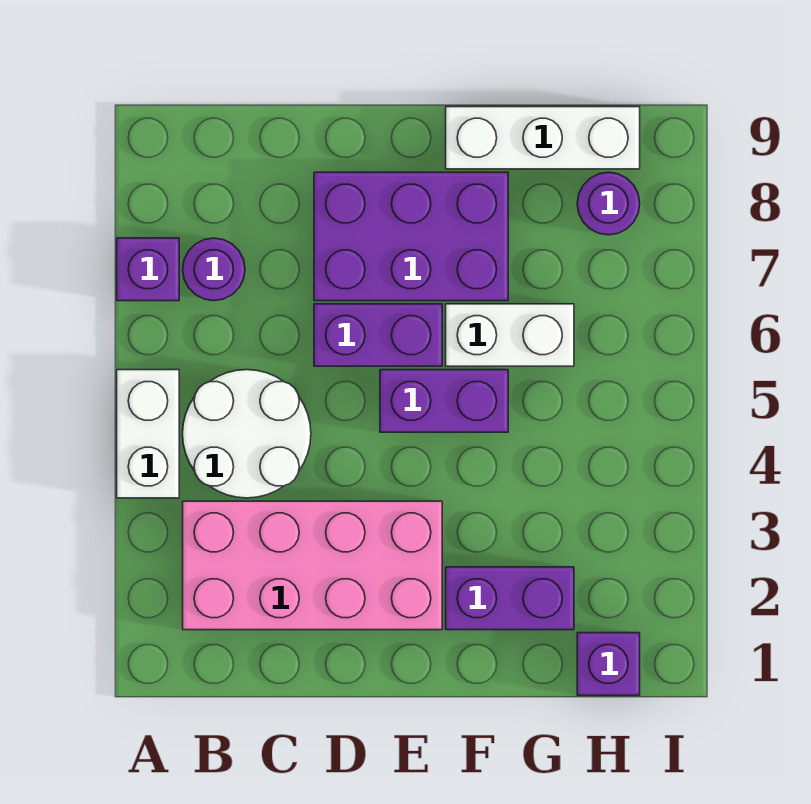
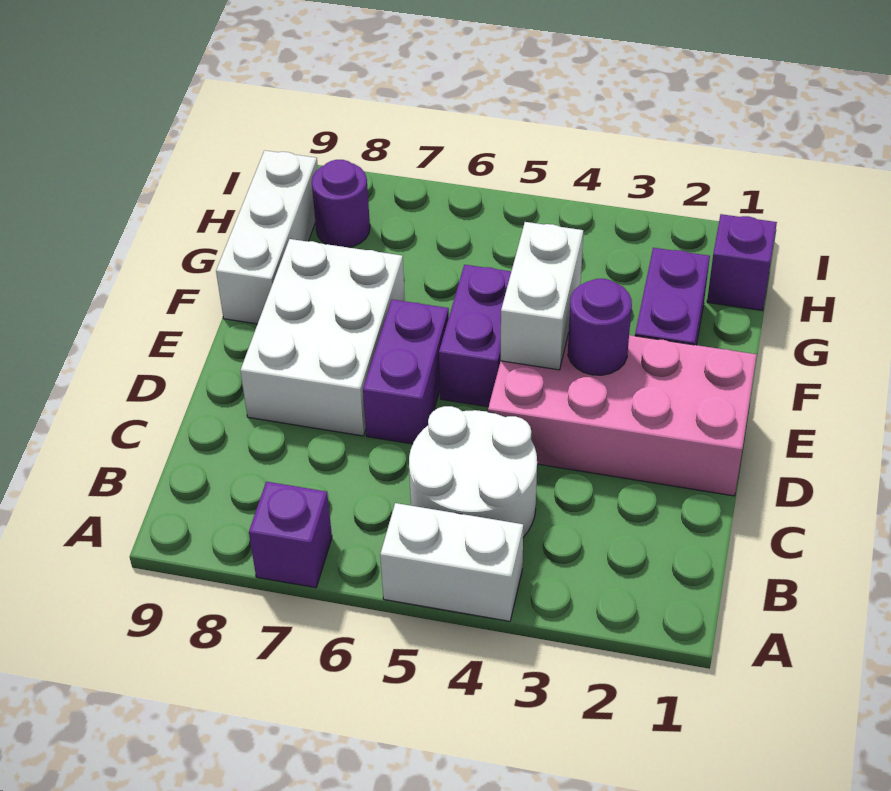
pink 2x4 brick [183,501,442,630] -> pink 2x4 brick turned to [488,333,757,496]
purple 1x1 round brick [183,238,245,301] -> purple 1x1 round brick moved to [568,279,632,375]
purple 2x3 brick [314,172,508,301] -> white 2x3 brick [240,239,405,436]
white 1x2 brick [446,304,574,366] -> white 1x2 brick moved to [501,222,583,370]

